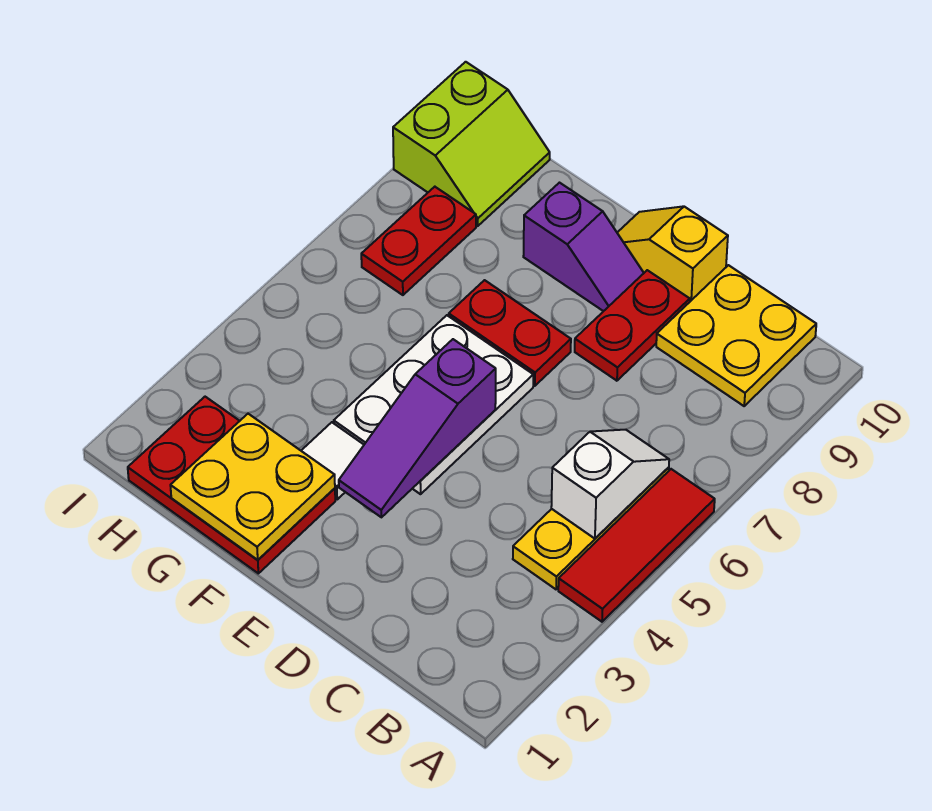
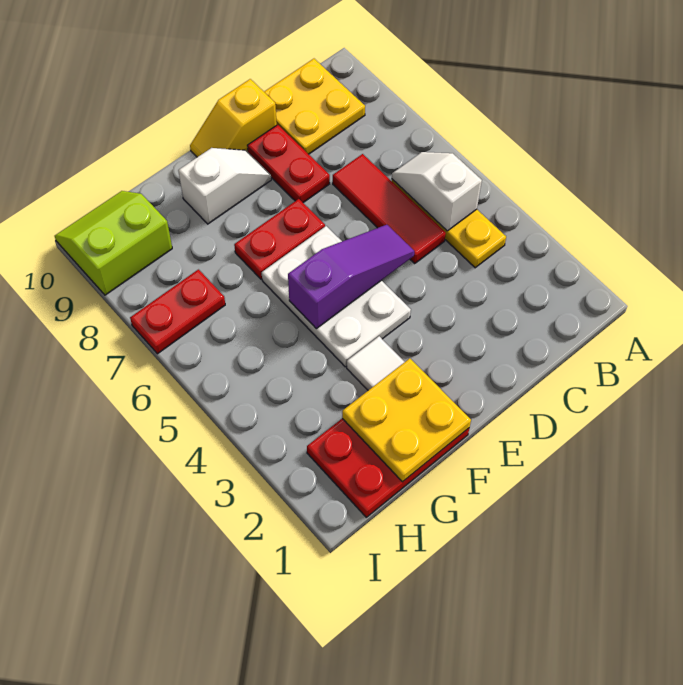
red 1x3 tile [558,469,715,622] -> red 1x3 tile moved to [333,154,446,263]
purple 1x3 slope [339,339,496,517] -> purple 1x3 slope turned to [288,225,414,329]
purple 1x2 slope [523,183,644,311] -> white 1x2 slope [178,148,271,224]
red 1x2 plate [361,187,476,295] -> red 1x2 plate turned to [130,270,225,354]
lime 2x2 slope [393,62,550,226] -> lime 2x2 slope turned to [55,191,172,295]

